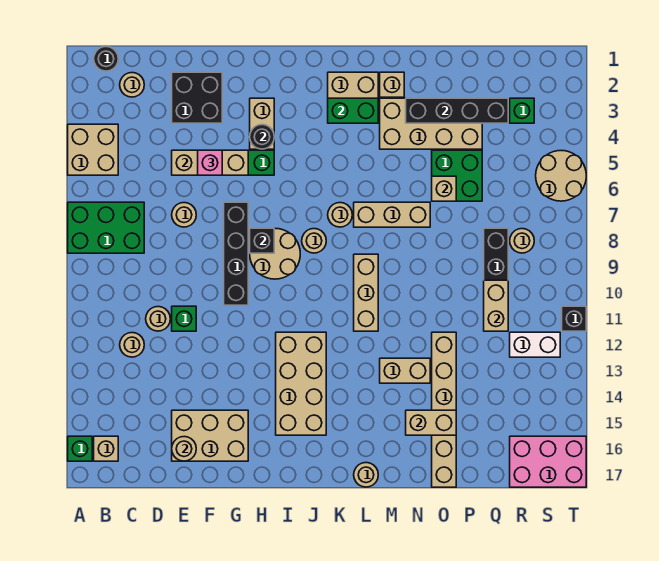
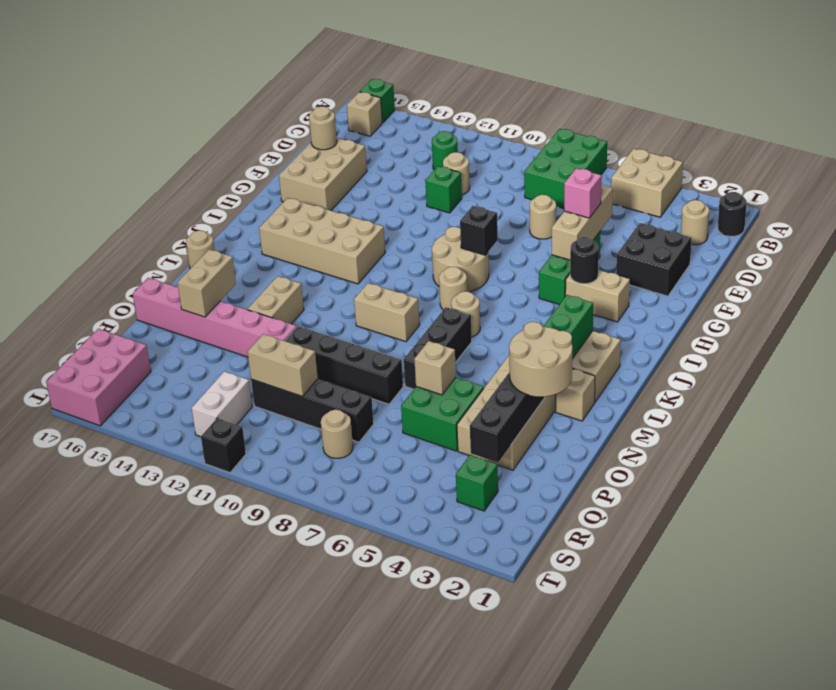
tan 1x1 round brick [120,333,144,357] -> green 1x1 round brick [432,131,458,170]
black 1x4 brick [224,202,248,305] -> black 1x4 brick moved to [285,326,403,404]
tan 1x3 brick [354,202,430,227] -> black 1x3 brick [404,307,472,389]
tan 1x3 brick [354,254,378,331] -> tan 1x2 brick [354,283,420,342]
tan 1x6 brick [432,332,456,487] -> pink 1x6 brick [133,278,296,357]
tan 2x2 round brick [536,151,586,201] -> tan 2x2 round brick moved to [509,322,572,397]

